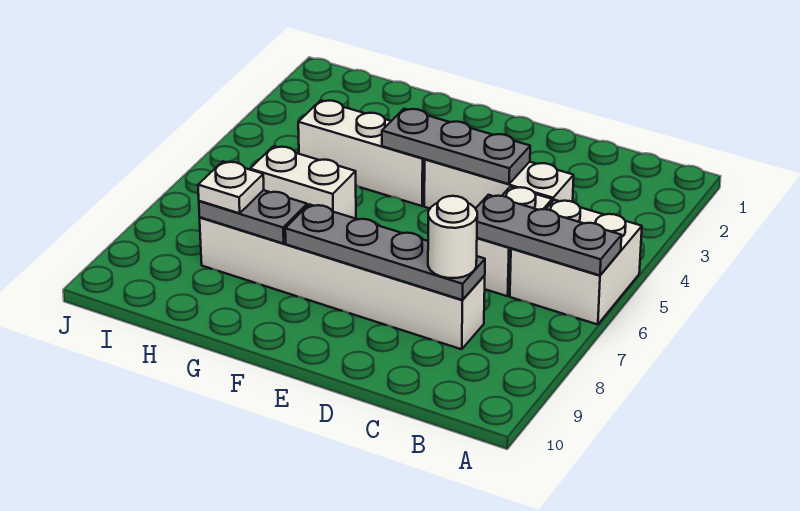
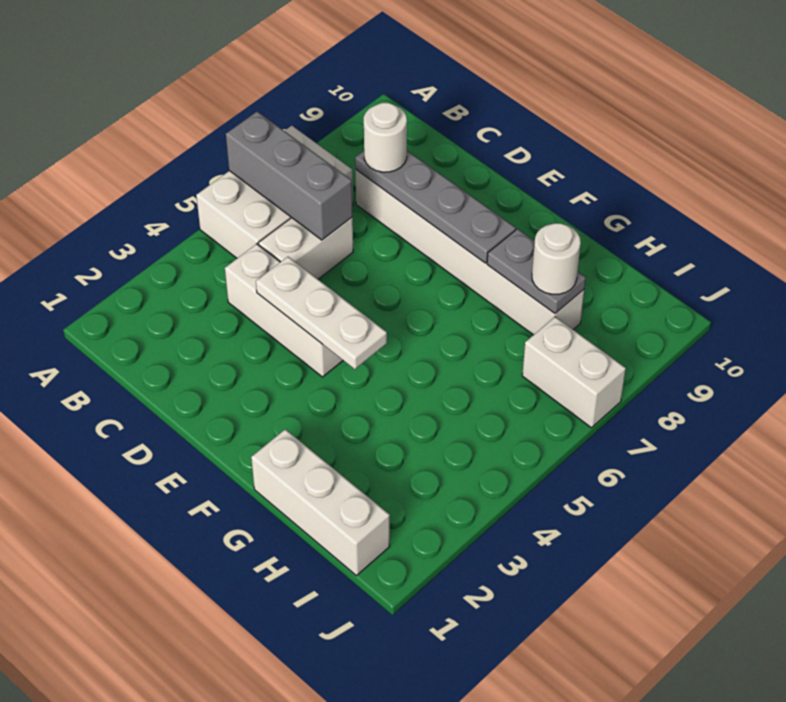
white 2x2 brick [510,200,642,325] -> white 2x3 brick [196,126,353,258]
grey 1x3 plate [476,195,622,275] -> grey 1x3 brick [226,111,353,240]
grey 1x3 plate [382,109,530,184] -> white 1x3 plate [256,257,387,369]
white 1x3 brick [298,100,425,206] -> white 1x3 brick moved to [251,429,390,576]
white 1x2 brick [250,146,356,219] -> white 1x2 brick moved to [522,317,626,428]
white 1x1 plate [198,161,264,213] -> white 1x1 round brick [532,223,581,294]

